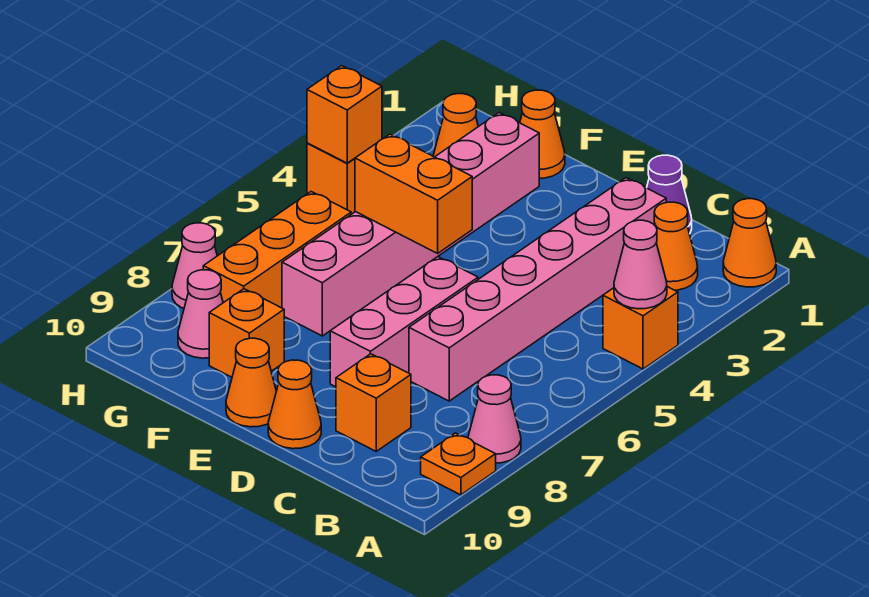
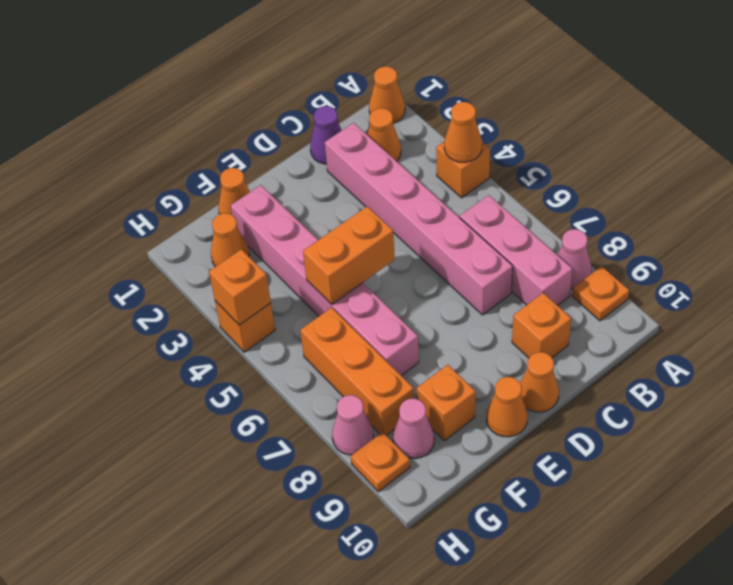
pink 1x1 cone [614,220,667,309] -> orange 1x1 cone [444,102,482,162]
pink 1x3 brick [330,257,478,387] -> pink 1x3 brick moved to [460,195,572,306]
none -> orange 1x1 plate [351,432,410,492]

